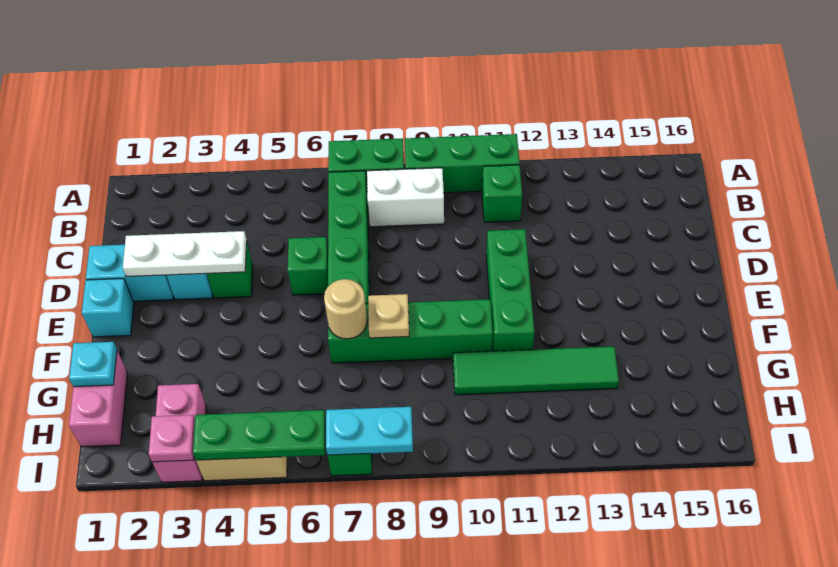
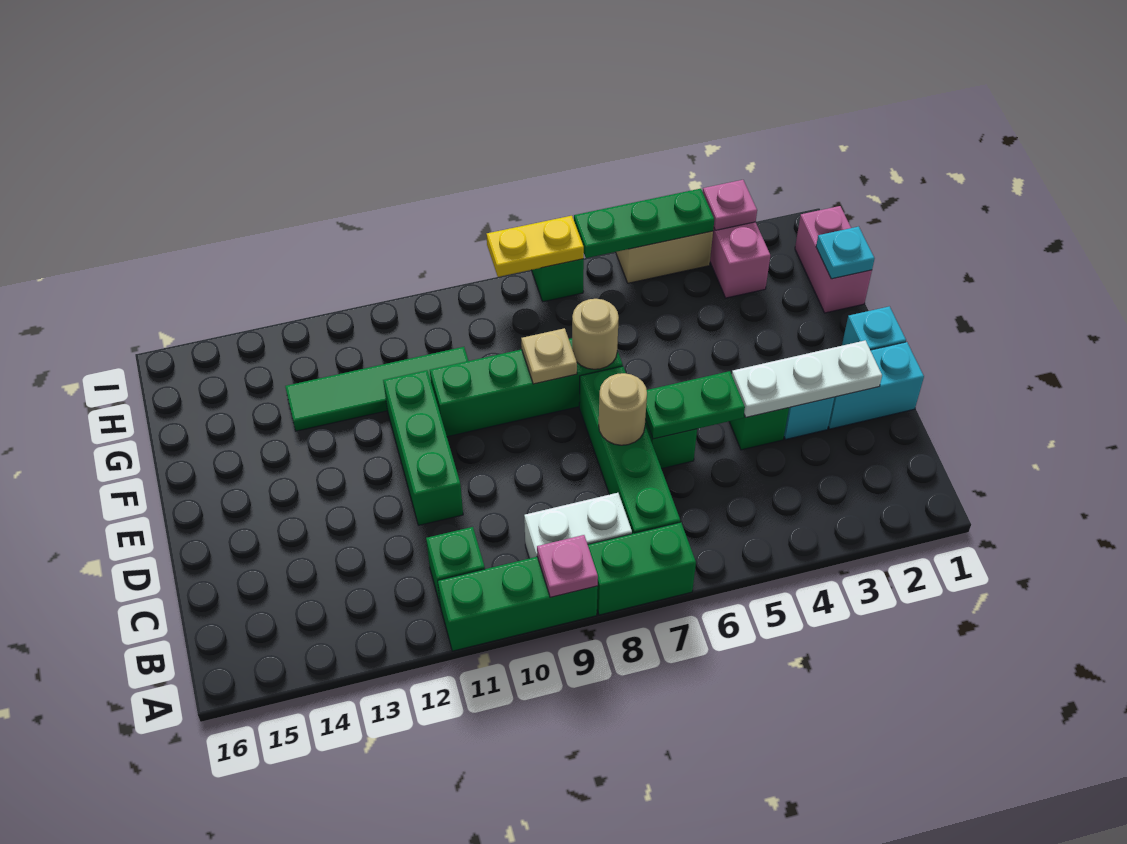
none -> pink 1x1 plate [537,535,598,597]
none -> green 1x2 plate [645,371,745,439]
none -> tan 1x1 round brick [599,373,647,445]
cyan 1x2 plate [326,407,413,455] -> yellow 1x2 plate [487,216,584,277]

